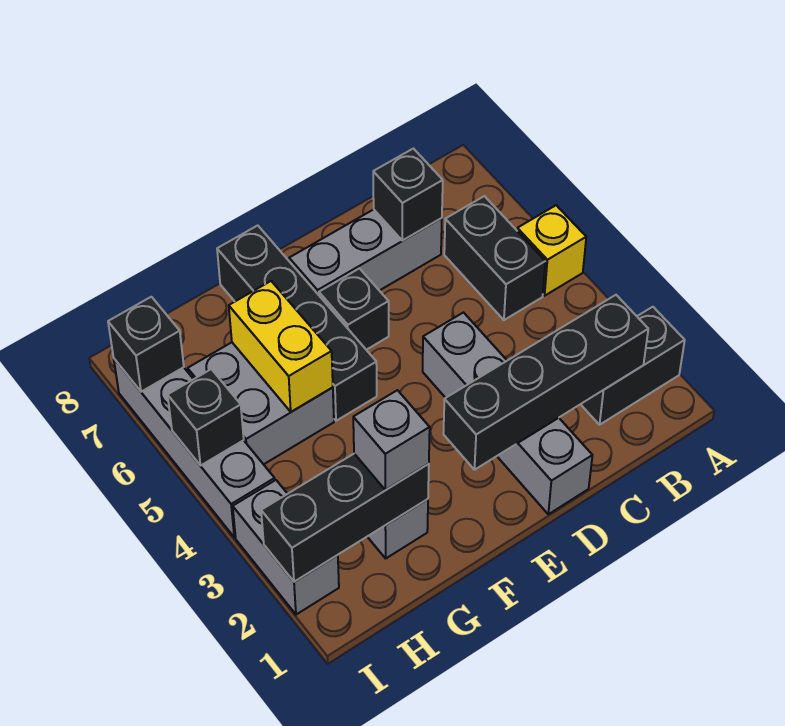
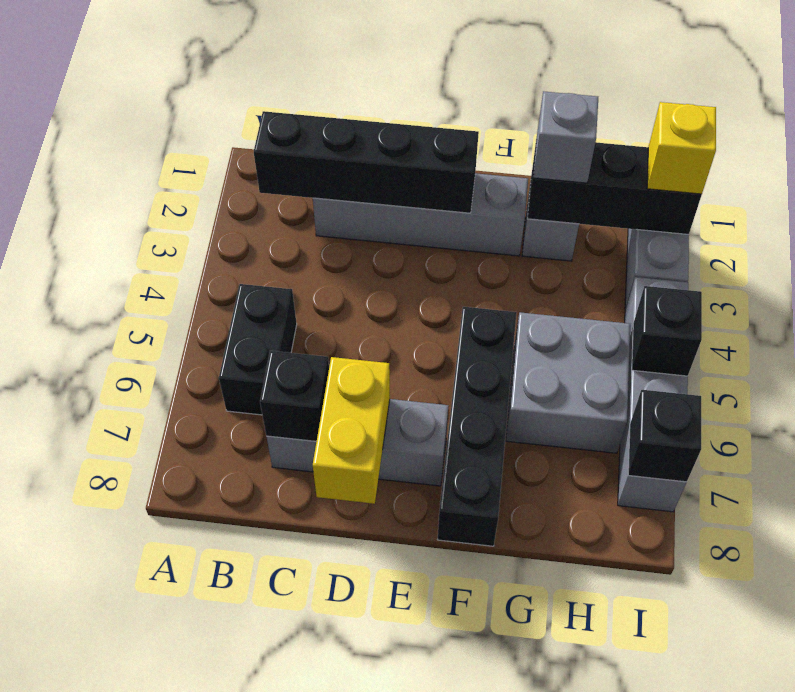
black 1x2 brick [581,307,685,425] -> none
yellow 1x1 brick [517,205,586,296] -> yellow 1x1 brick moved to [647,102,716,194]
grey 1x4 brick [423,313,592,514] -> grey 1x4 brick turned to [313,173,528,256]
black 1x1 brick [319,269,389,350] -> none
yellow 1x2 brick [229,281,333,412] -> yellow 1x2 brick moved to [313,357,390,504]

